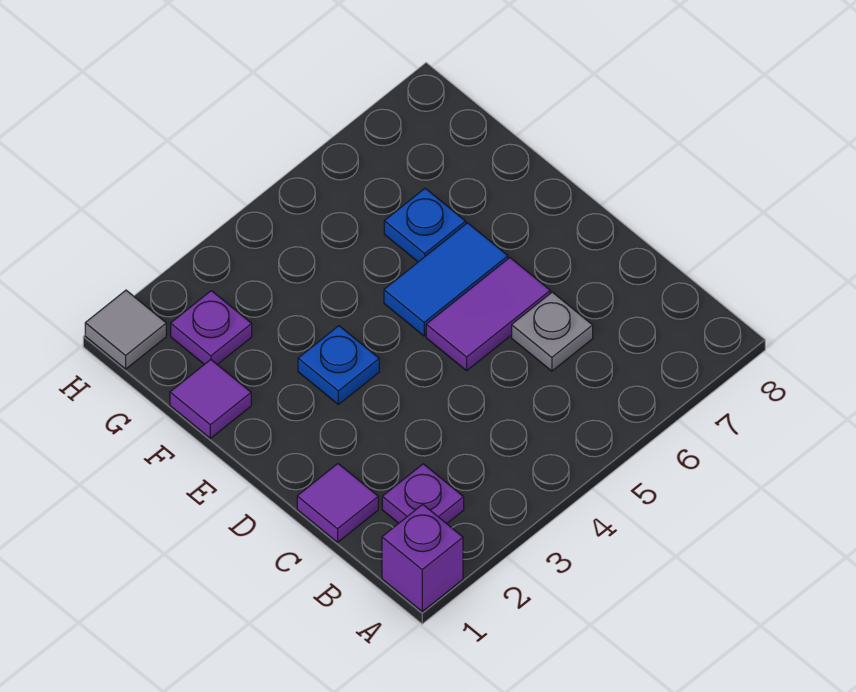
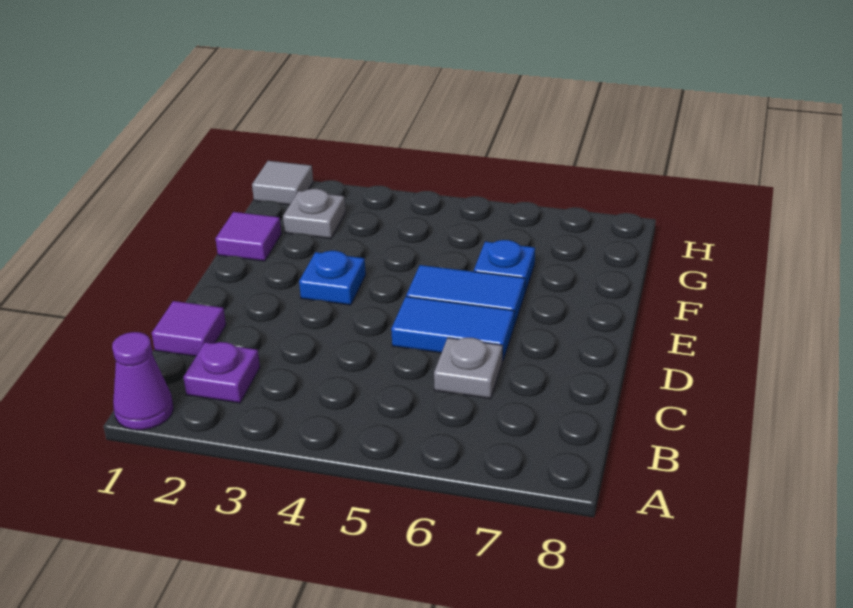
purple 1x1 brick [382,504,463,612] -> purple 1x1 cone [112,332,174,430]
purple 1x2 tile [426,258,550,371] -> blue 1x2 tile [391,297,514,361]
purple 1x1 plate [171,291,252,365] -> grey 1x1 plate [283,189,346,239]

